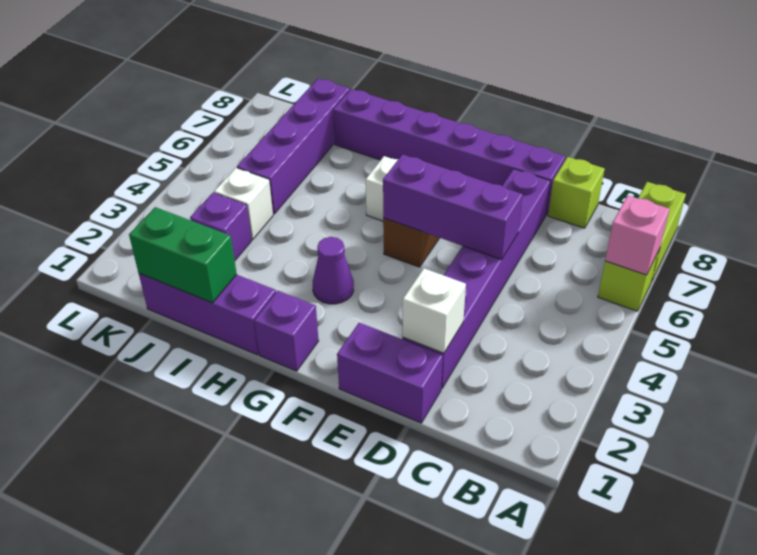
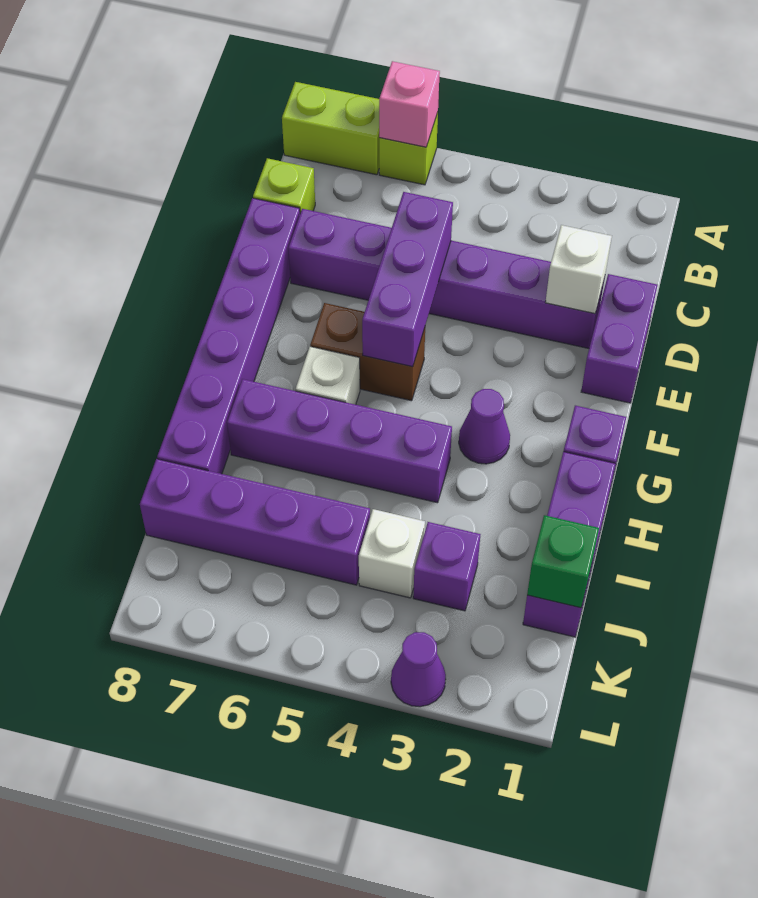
none -> purple 1x4 brick [227,379,452,503]
green 1x2 brick [129,207,237,303] -> green 1x1 brick [527,515,599,608]
none -> purple 1x1 cone [391,632,446,707]

